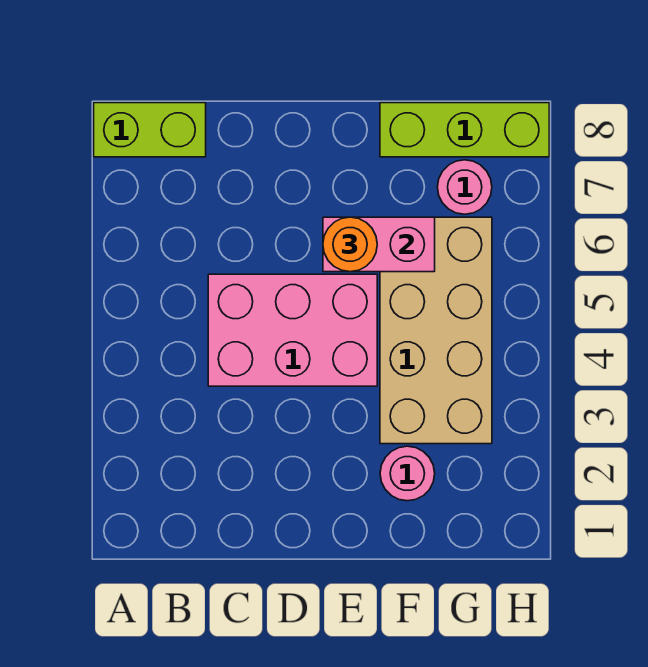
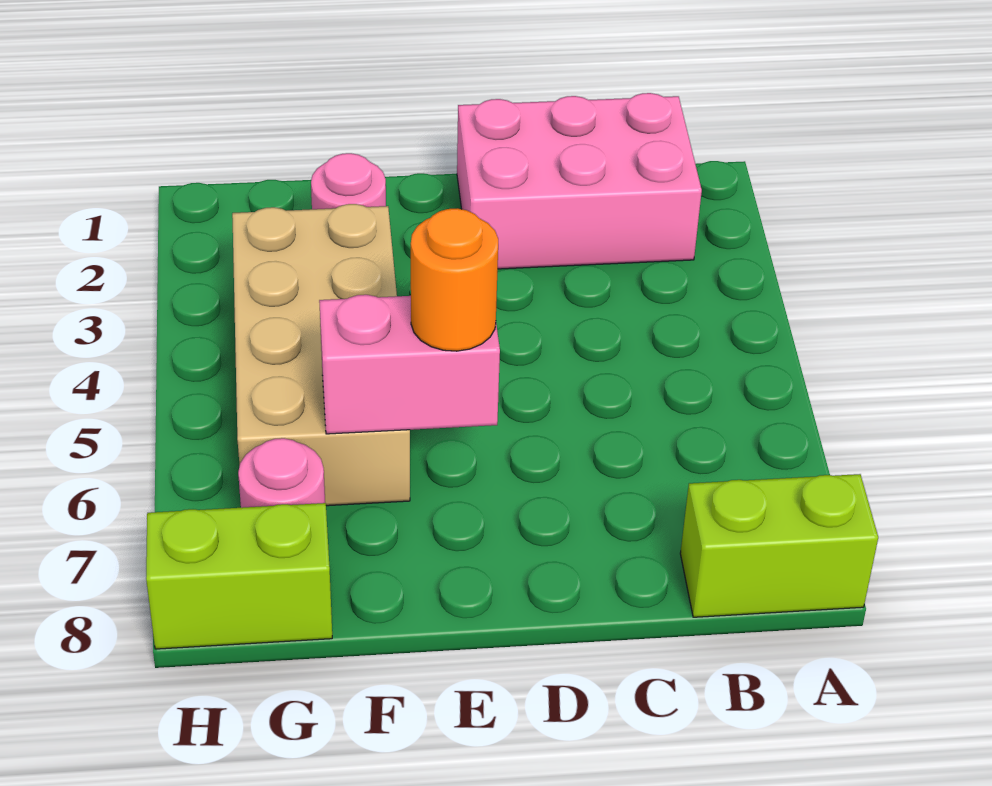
pink 2x3 brick [208,274,377,386] -> pink 2x3 brick moved to [457,93,702,269]
lime 1x3 brick [380,103,549,157] -> lime 1x2 brick [146,503,332,649]

